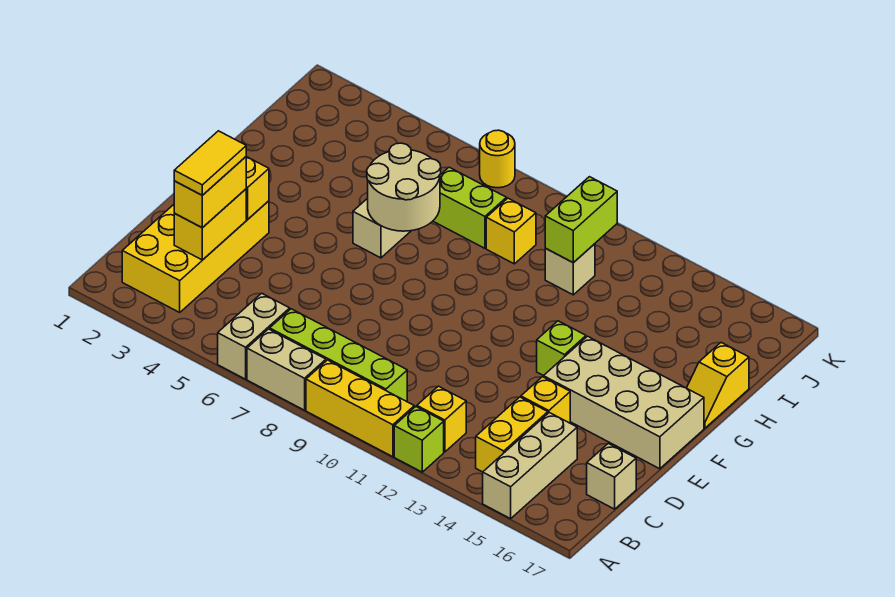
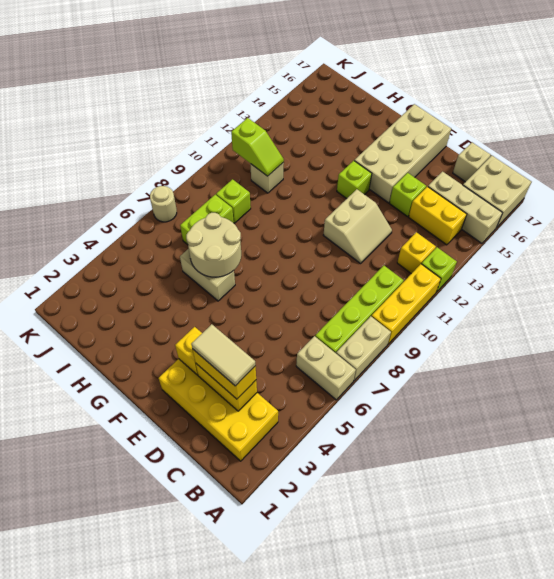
none -> tan 2x2 brick [463,156,531,228]
yellow 1x2 tile [174,131,246,195] -> tan 1x2 tile [191,324,256,386]
none -> tan 2x2 slope [323,189,392,263]
yellow 1x1 brick [521,377,570,423] -> lime 1x1 brick [390,173,426,216]
yellow 1x2 slope [687,343,749,428] -> none
yellow 1x1 brick [486,198,536,264] -> lime 1x1 brick [216,179,251,223]
lime 1x2 brick [545,177,617,263] -> lime 1x2 slope [231,118,284,176]
yellow 1x1 round brick [480,130,515,188] -> tan 1x1 round brick [150,186,177,222]

